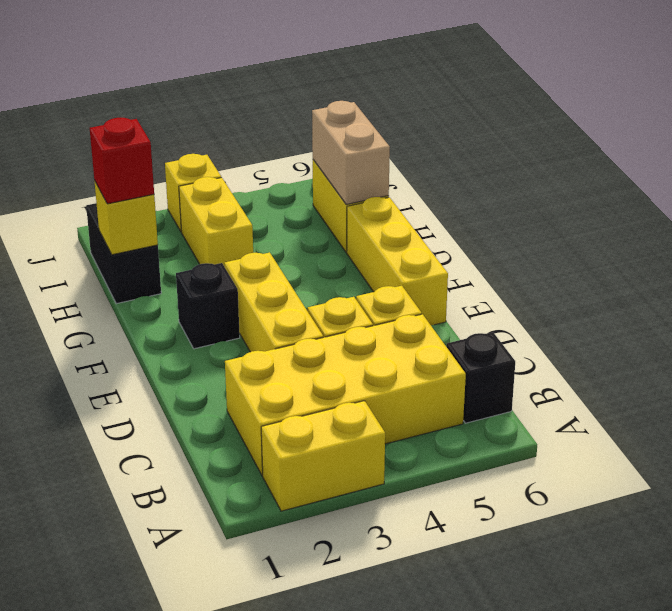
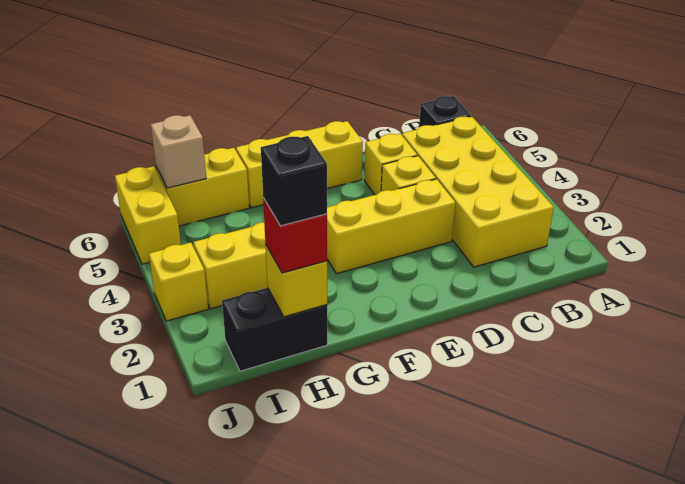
yellow 1x2 brick [261,401,385,511] -> yellow 1x2 brick moved to [115,166,181,264]
black 1x1 brick [176,263,240,349] -> black 1x1 brick moved to [261,136,327,226]
tan 1x2 brick [312,101,390,204] -> tan 1x1 brick [151,115,206,188]

